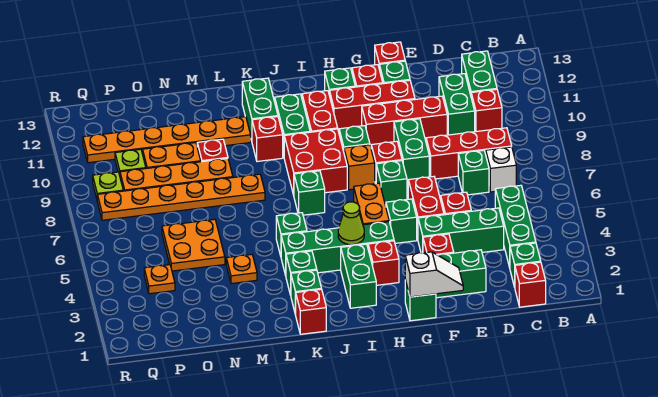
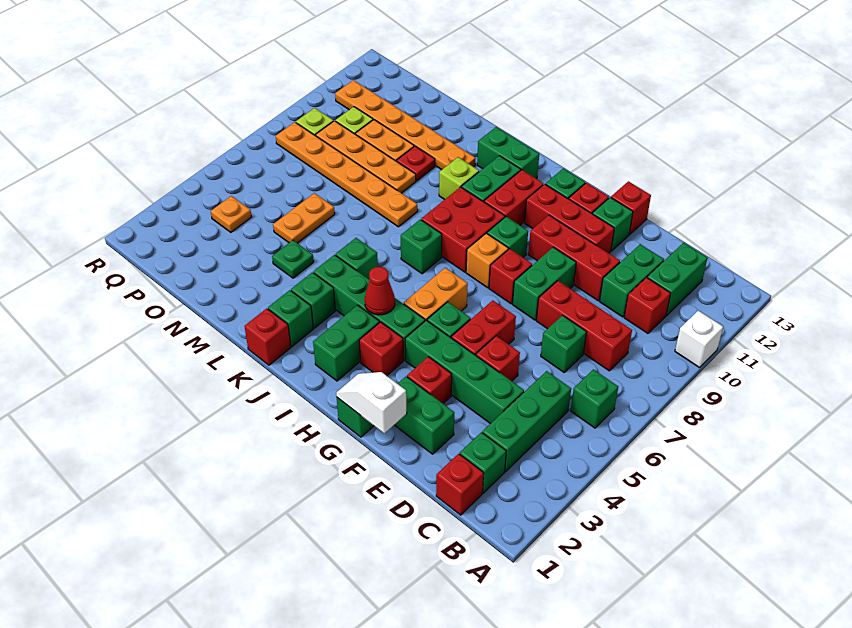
white 1x1 brick [486,147,516,192] -> white 1x1 brick moved to [675,311,723,368]
green 1x3 brick [418,208,504,253] -> green 1x4 brick [405,320,524,424]
white 1x2 slope [405,252,463,297] -> white 1x2 slope turned to [336,372,407,433]
green 1x1 brick [376,161,407,205] -> green 1x1 brick moved to [571,369,618,428]
lime 1x1 cone [338,202,364,245] -> red 1x1 cone [365,267,395,315]
red 1x1 brick [252,117,283,161] -> lime 1x1 brick [439,157,479,200]
green 1x2 brick [242,78,278,141] -> green 1x2 brick turned to [477,127,539,179]
orange 1x1 plate [226,255,257,284] -> green 1x1 plate [272,240,314,278]
orange 2x2 plate [162,219,225,271] -> orange 1x2 plate [273,193,335,243]

